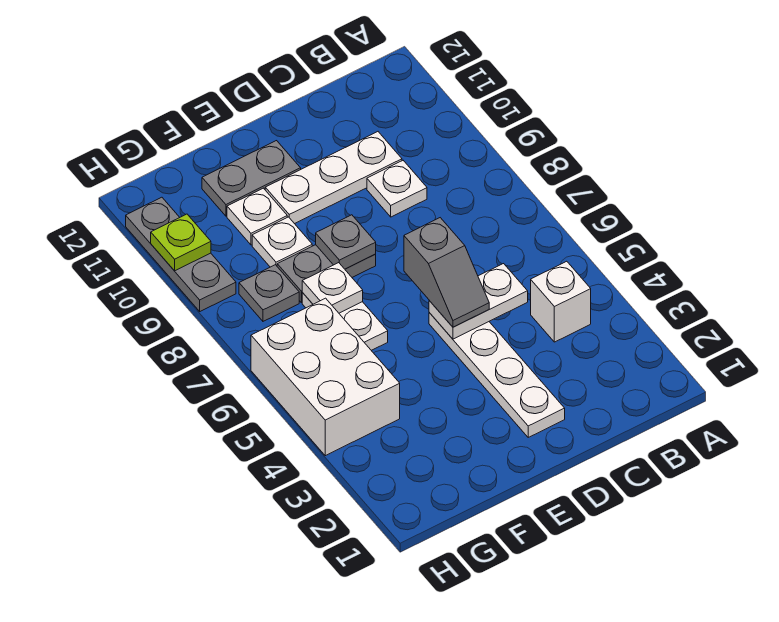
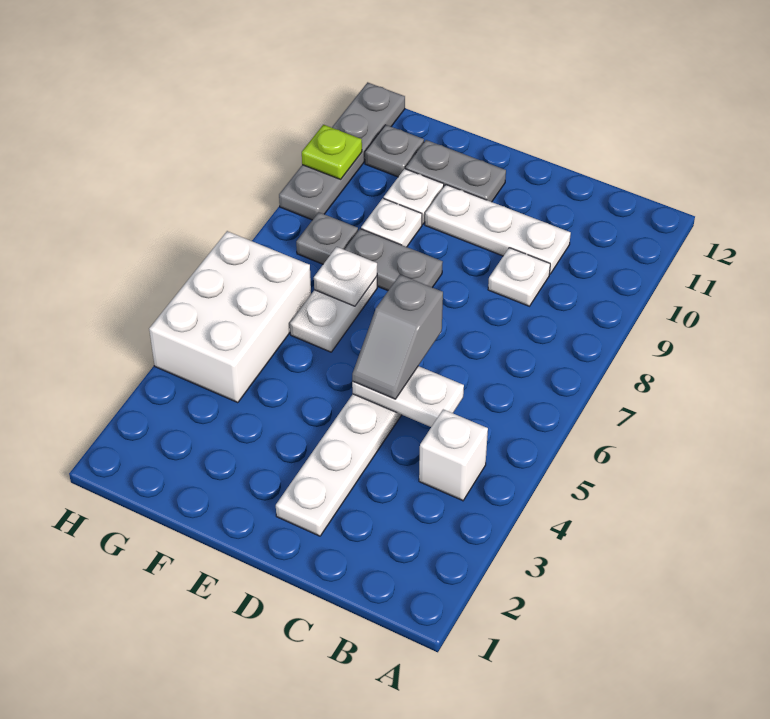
grey 1x1 plate [316,215,376,269] -> grey 1x1 plate moved to [365,125,424,177]
grey 1x3 plate [126,197,236,311] -> grey 1x4 plate [279,82,405,220]

